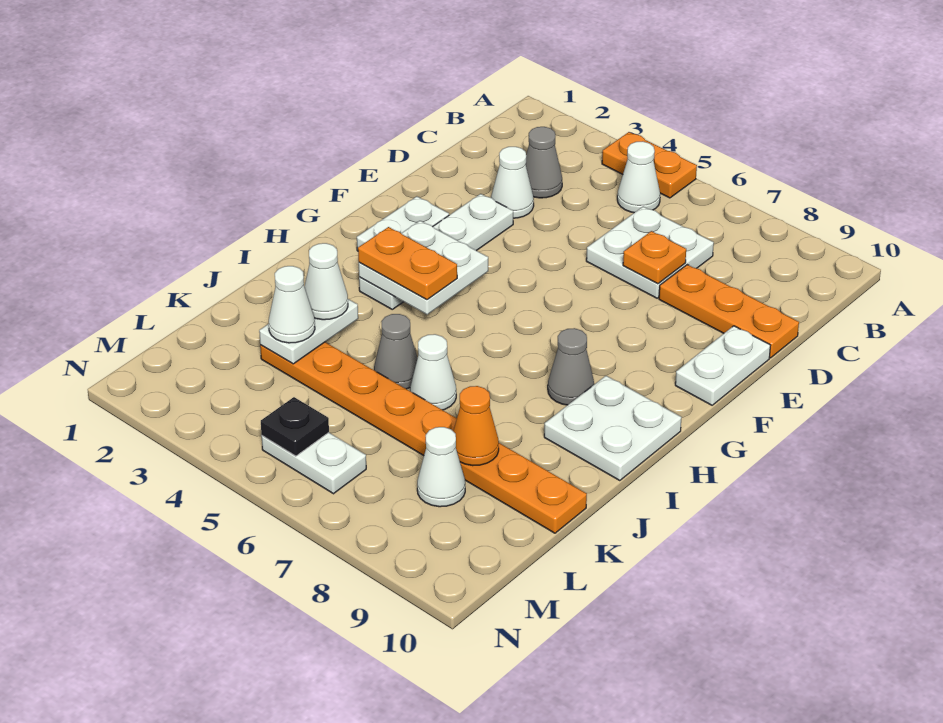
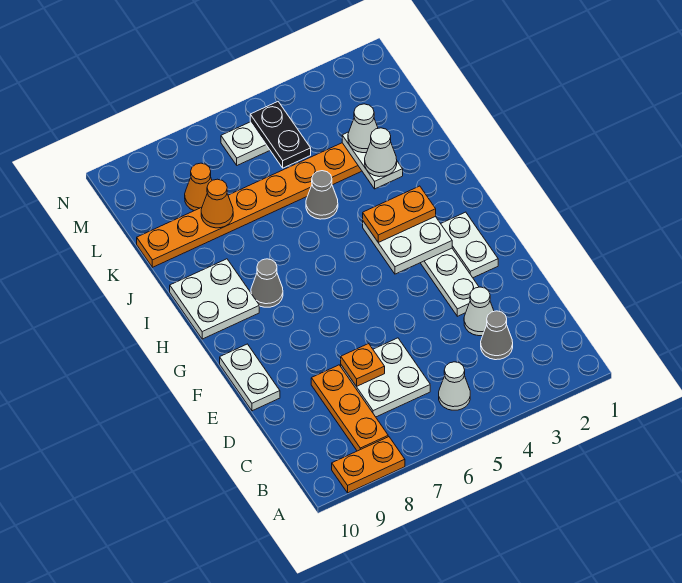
orange 1x2 plate [602,132,697,198] -> orange 1x2 plate moved to [332,437,405,493]
orange 1x3 plate [659,265,799,358] -> orange 1x3 plate turned to [311,365,388,451]
white 1x1 cone [410,334,456,410] -> none
white 1x1 cone [417,427,465,507] -> orange 1x1 cone [185,163,212,211]
black 1x1 plate [261,397,329,456] -> black 1x2 plate [250,102,311,168]

